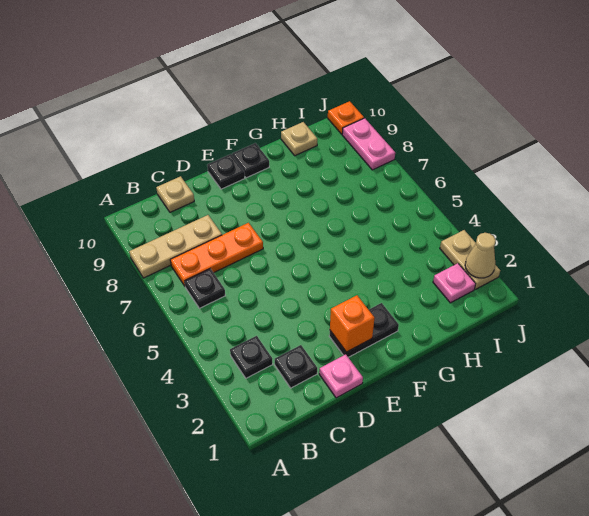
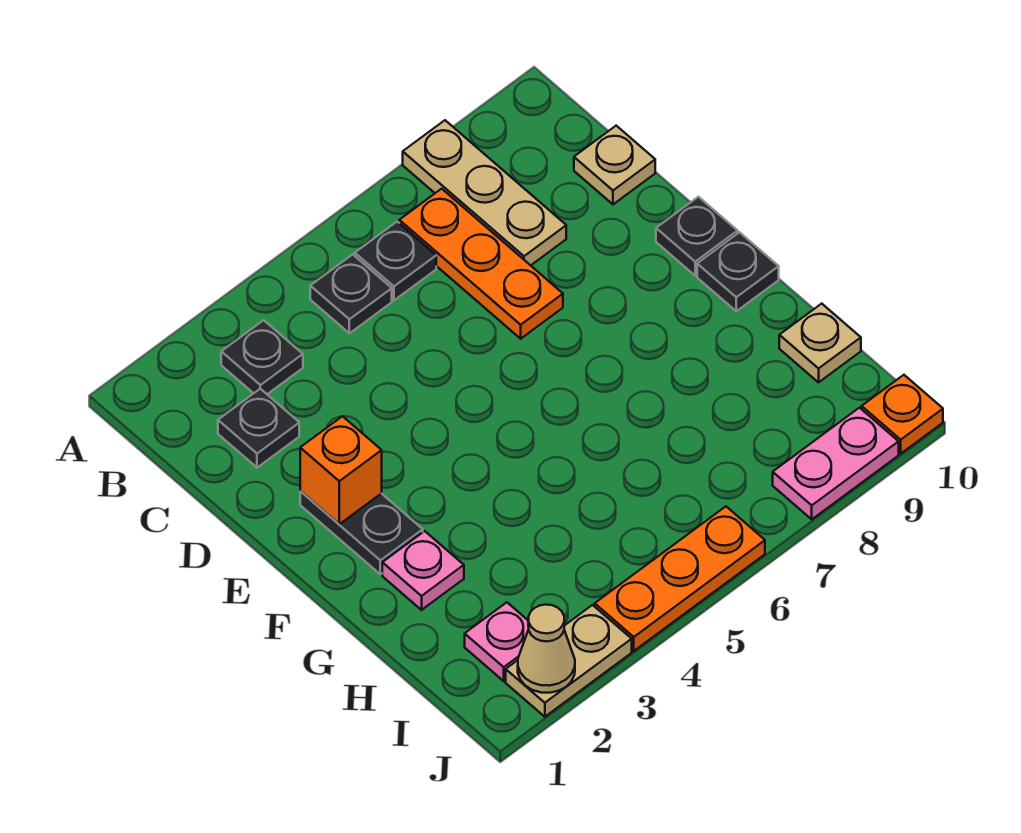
none -> black 1x1 plate [310,254,392,333]
pink 1x1 plate [319,354,363,398] -> pink 1x1 plate moved to [382,531,464,610]
none -> orange 1x3 plate [595,507,765,651]

